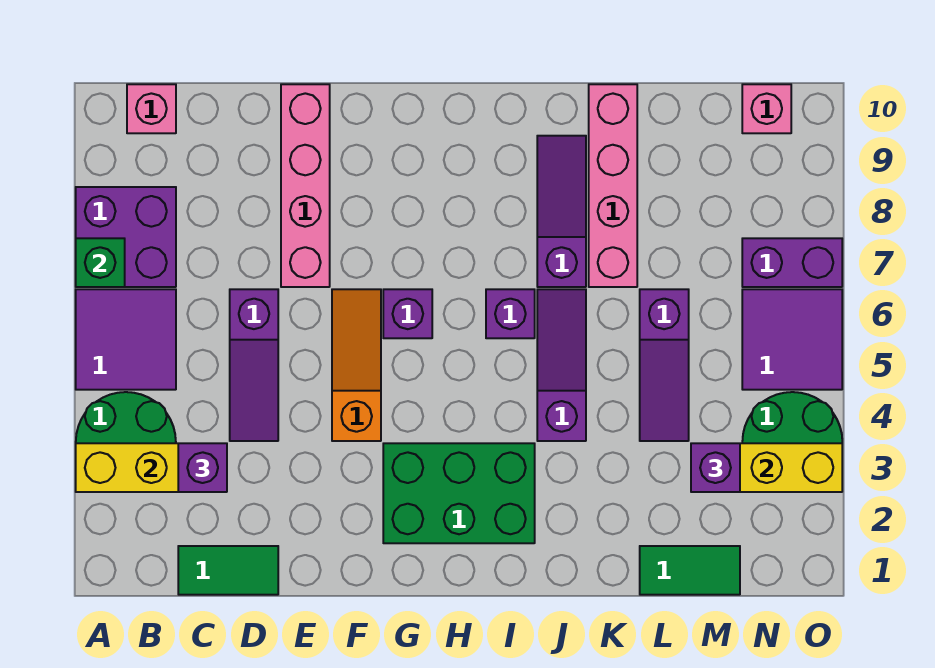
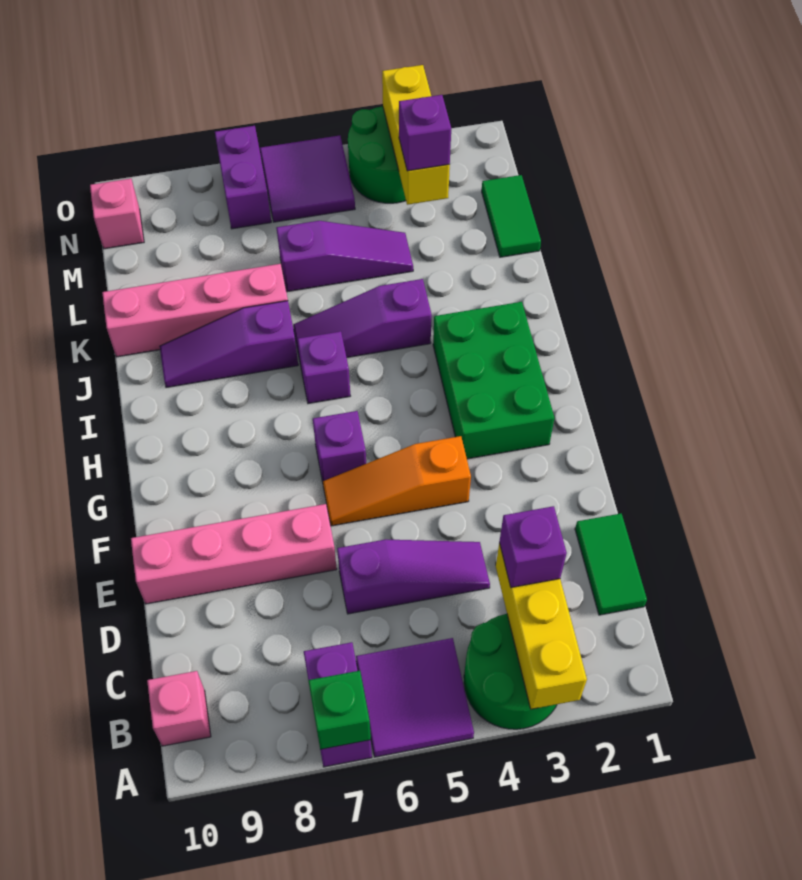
purple 2x2 brick [76,187,176,287] -> purple 1x2 brick [304,642,372,767]

